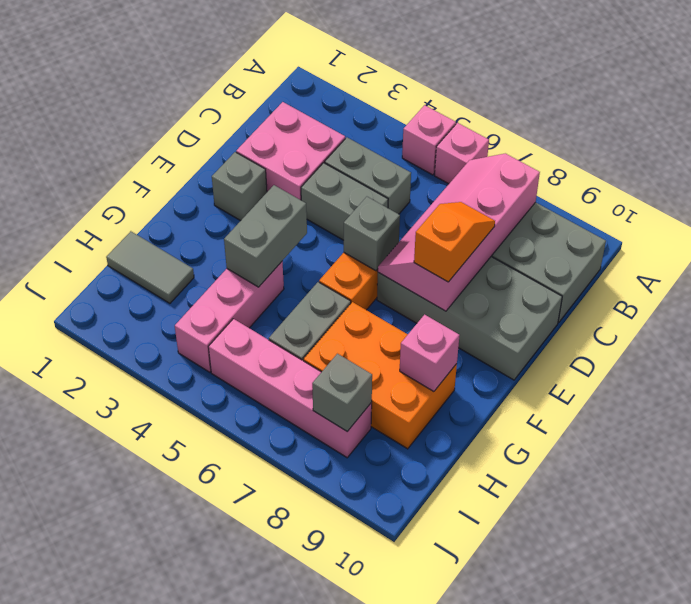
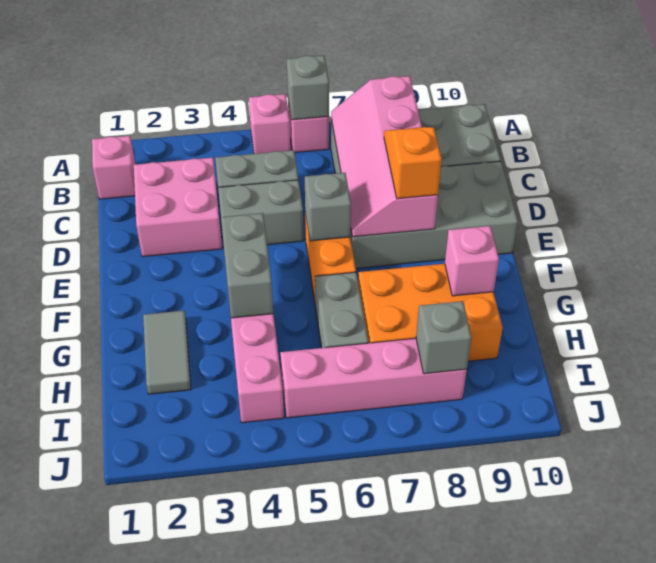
none -> pink 1x1 brick [92,136,135,199]
grey 1x1 brick [212,152,267,221] -> grey 1x1 brick moved to [287,56,329,120]
grey 1x2 tile [106,231,194,303] -> grey 1x2 tile turned to [143,311,191,394]

